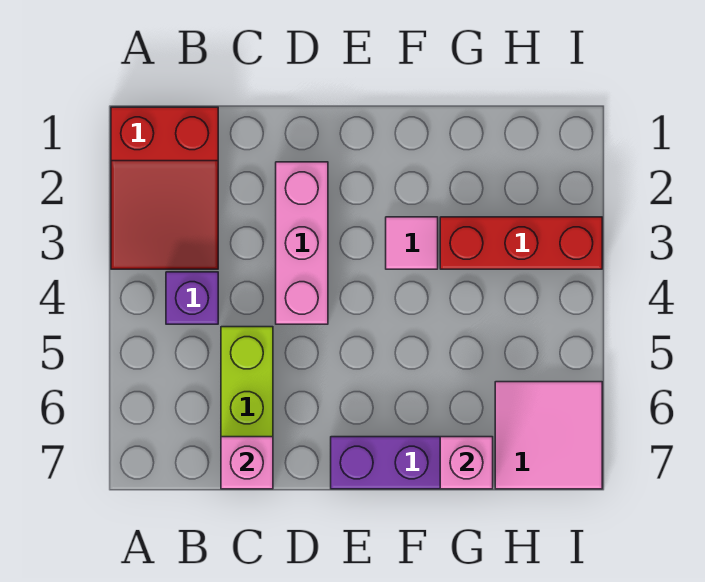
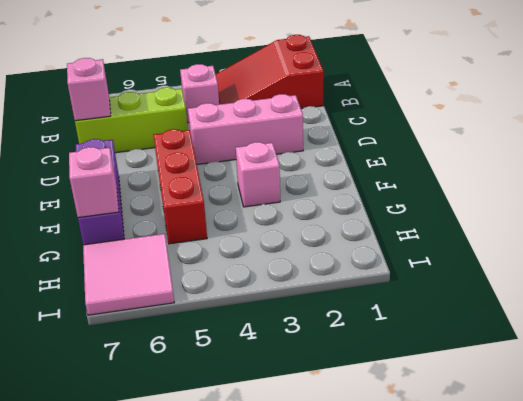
purple 1x1 brick [166,272,218,324] -> pink 1x1 brick [180,64,219,123]
pink 1x1 tile [386,217,438,269] -> pink 1x1 brick [236,142,280,207]
red 1x3 brick [440,217,602,269] -> red 1x3 brick moved to [154,129,207,244]

